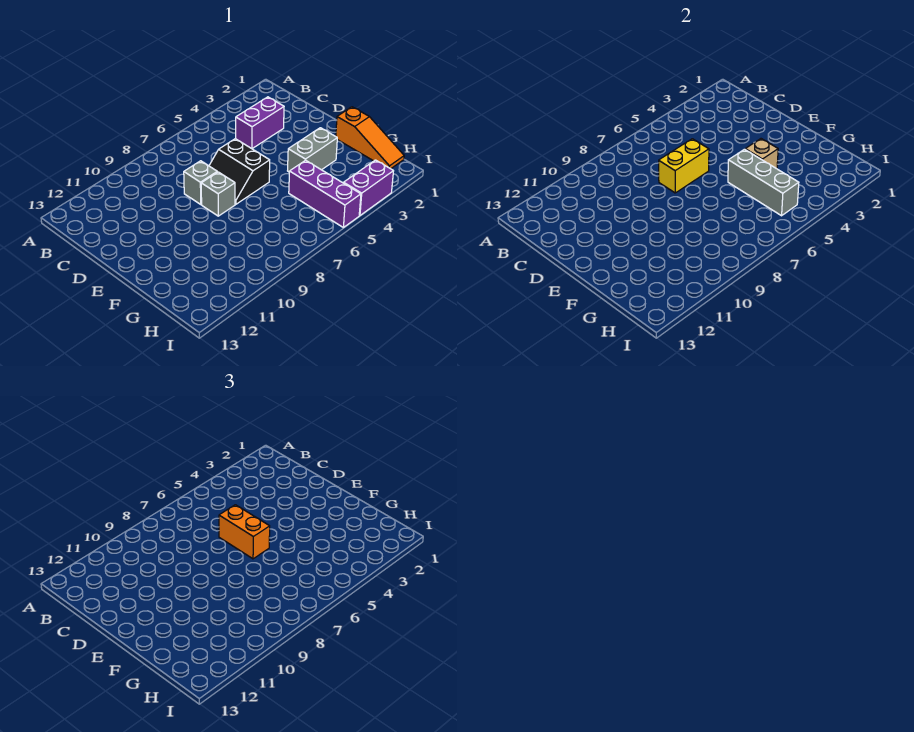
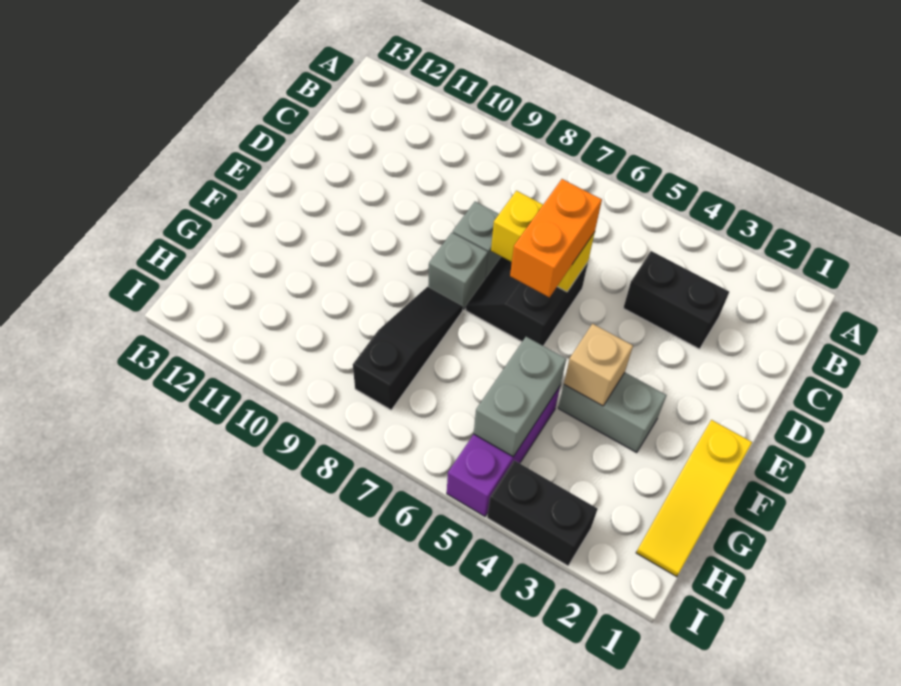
purple 1x2 brick [236,97,284,149] -> black 1x2 brick [623,251,729,349]
orange 1x3 slope [336,107,404,169] -> yellow 1x3 slope [636,420,752,577]
grey 1x3 brick [728,149,799,216] -> grey 1x2 brick [474,337,566,457]
none -> black 1x3 slope [353,287,463,410]
purple 1x2 brick [344,160,393,215] -> black 1x2 brick [487,460,597,566]

